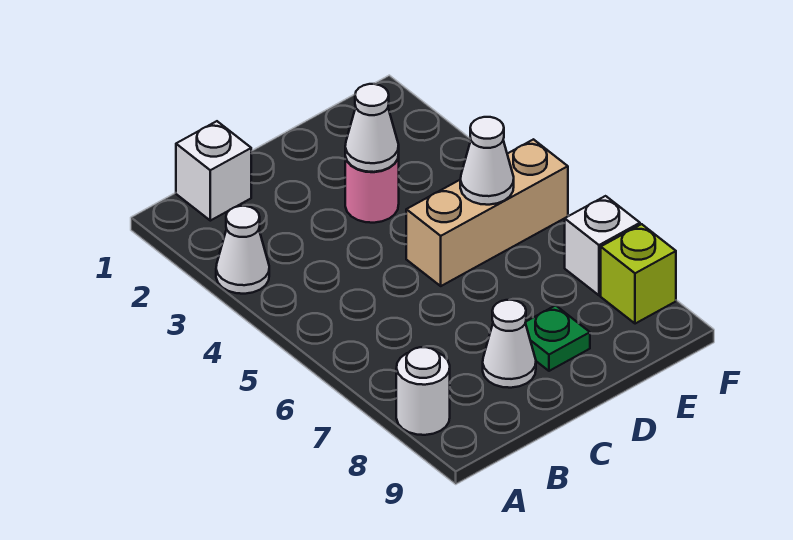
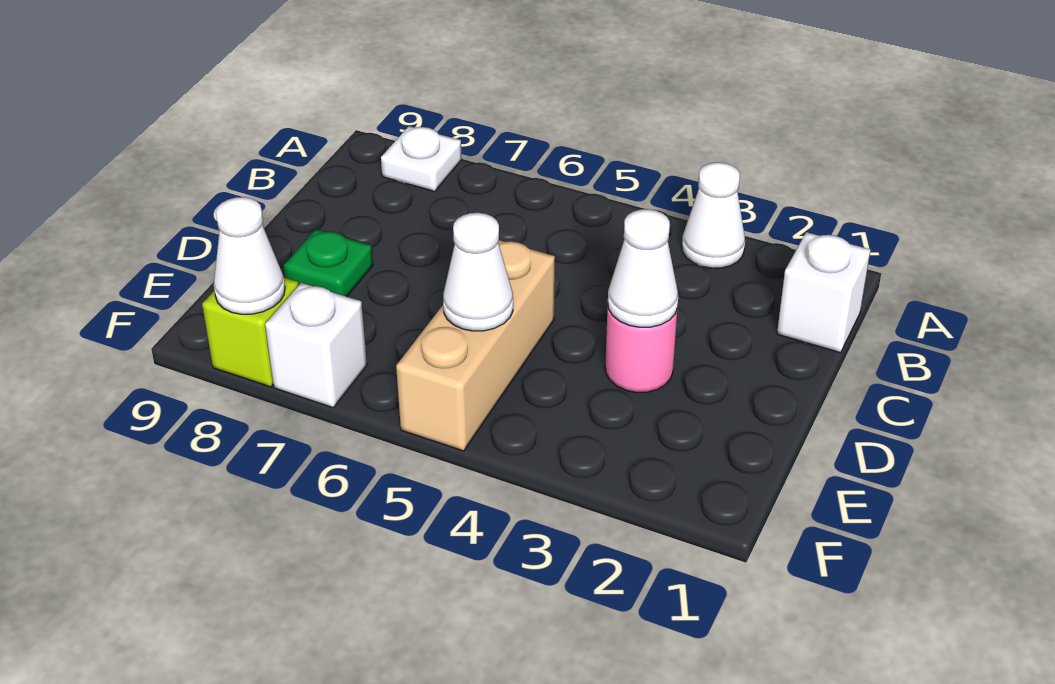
white 1x1 round brick [396,347,450,435] -> white 1x1 plate [381,126,462,192]
white 1x1 cone [483,300,536,388] -> white 1x1 cone moved to [214,197,285,314]

